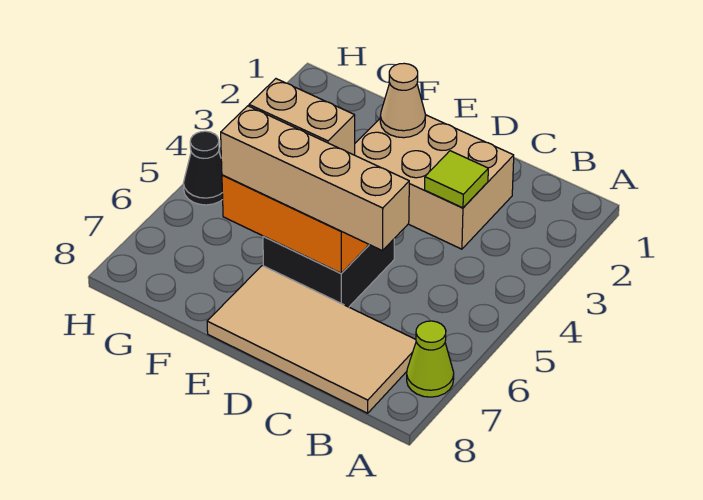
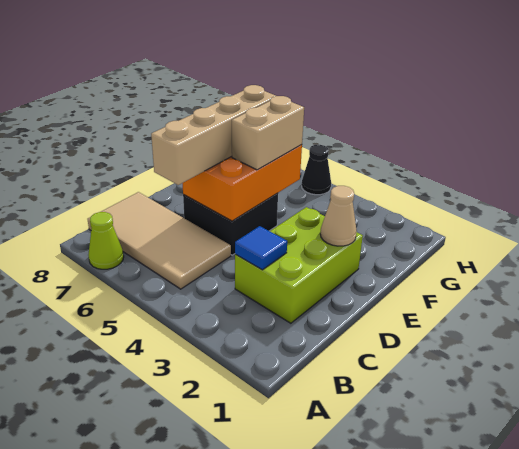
tan 2x4 tile [207,266,416,413] -> tan 2x4 tile turned to [88,192,231,289]
tan 2x3 brick [355,115,514,249] -> lime 2x3 brick [235,207,363,323]
lime 1x1 tile [425,151,488,208] -> blue 1x1 tile [235,226,287,270]

